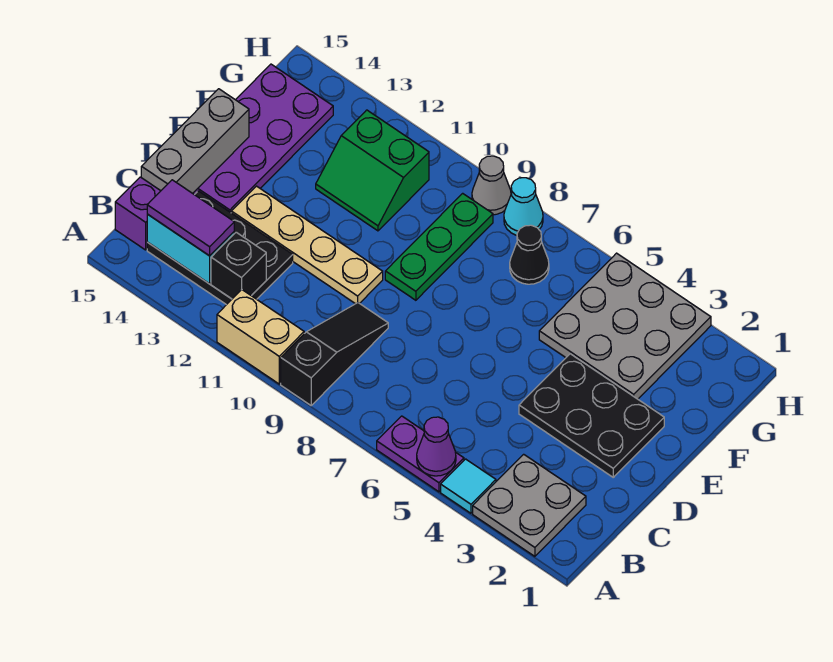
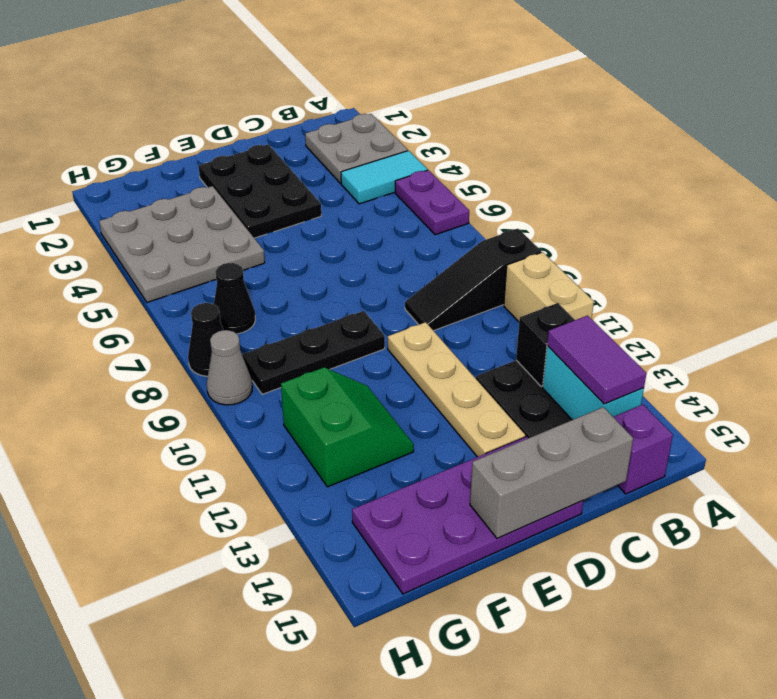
cyan 1x1 tile [441,459,496,513] -> cyan 1x2 tile [341,151,428,204]
purple 1x1 cone [417,417,456,476] -> none
green 1x3 plate [385,193,493,300] -> black 1x3 plate [242,311,385,394]
cyan 1x1 cone [504,178,543,235] -> black 1x1 cone [188,303,223,376]

